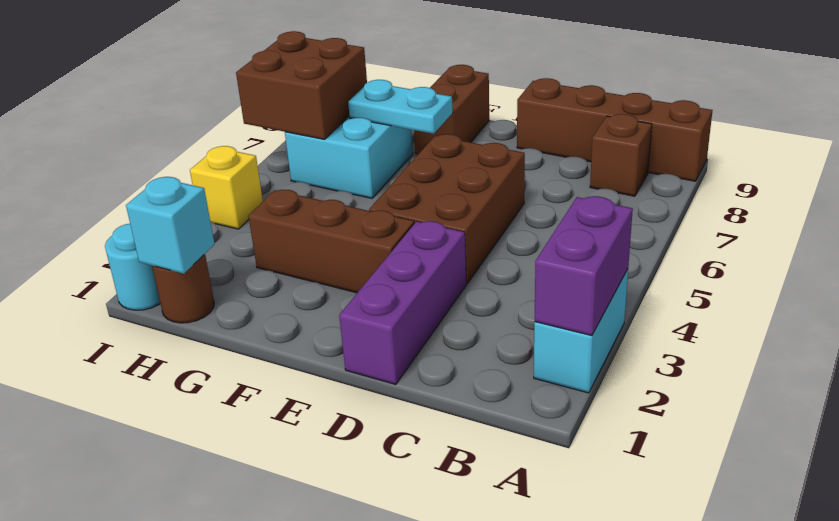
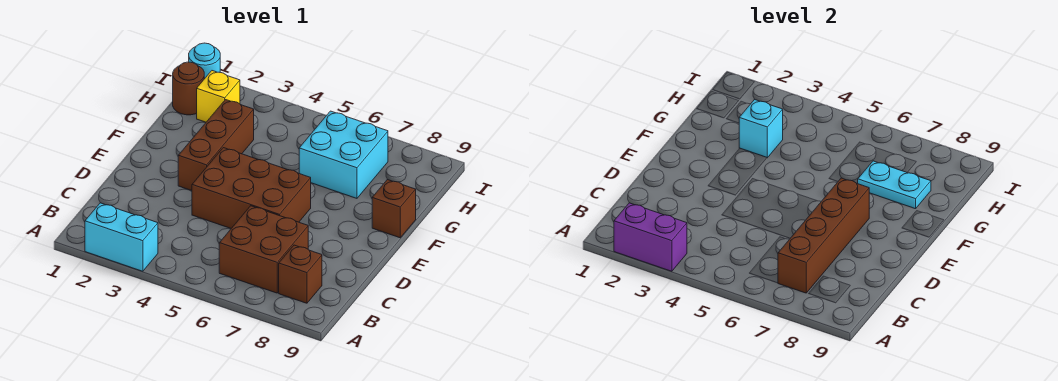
brown 1x4 brick [517,78,712,181] -> brown 1x4 brick moved to [778,178,869,293]
purple 1x3 brick [339,221,466,384] -> none
cyan 1x2 plate [348,80,453,134] -> cyan 1x2 plate turned to [858,161,931,209]
brown 1x2 brick [414,65,489,154] -> brown 1x1 brick [372,180,416,238]
cyan 1x1 brick [126,177,215,274] -> cyan 1x1 brick moved to [739,99,783,158]
brown 2x2 brick [236,31,367,139] -> brown 2x2 brick moved to [219,206,308,293]
yellow 1x1 brick [190,146,263,229] -> yellow 1x1 brick moved to [197,71,240,122]

